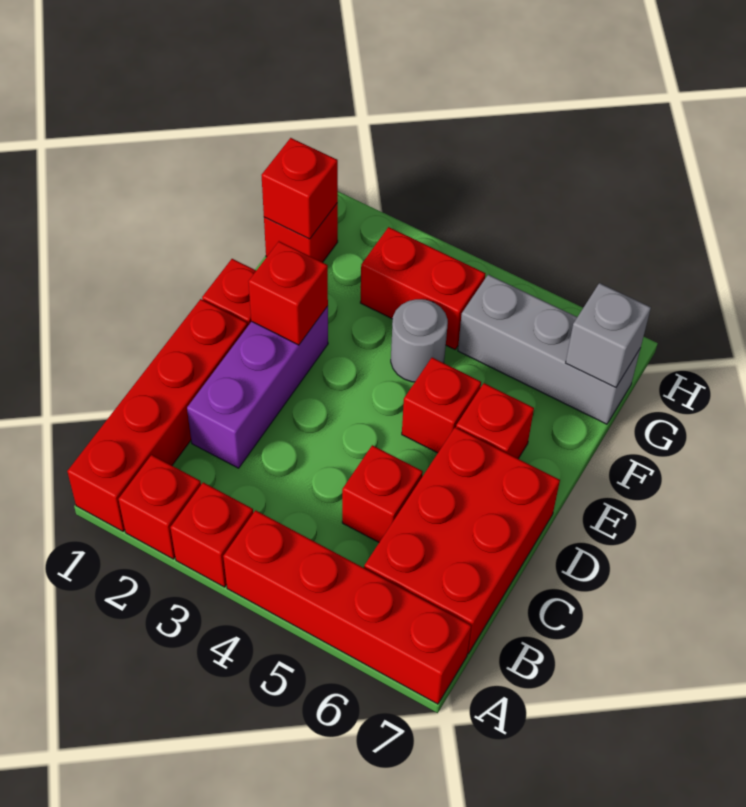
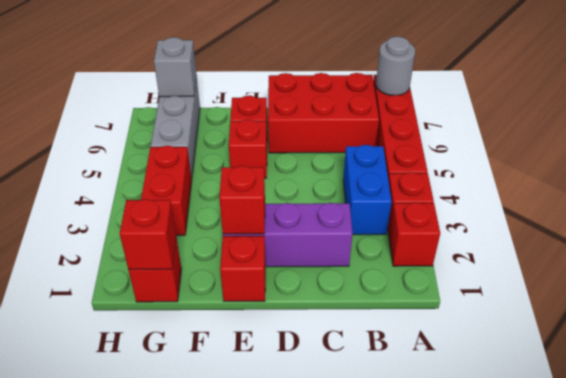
red 1x4 brick [67,299,248,531] -> none
none -> blue 1x2 brick [343,145,392,235]
red 1x1 brick [342,445,423,542] -> none
grey 1x1 round brick [391,299,448,382] -> grey 1x1 round brick moved to [376,36,415,95]

